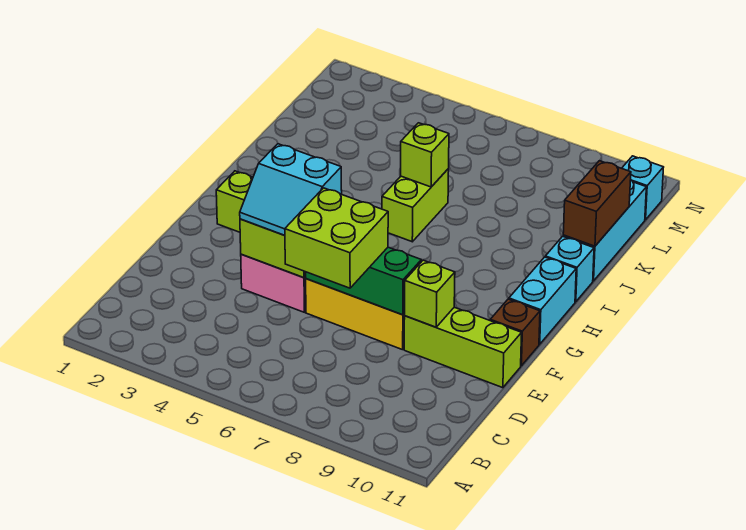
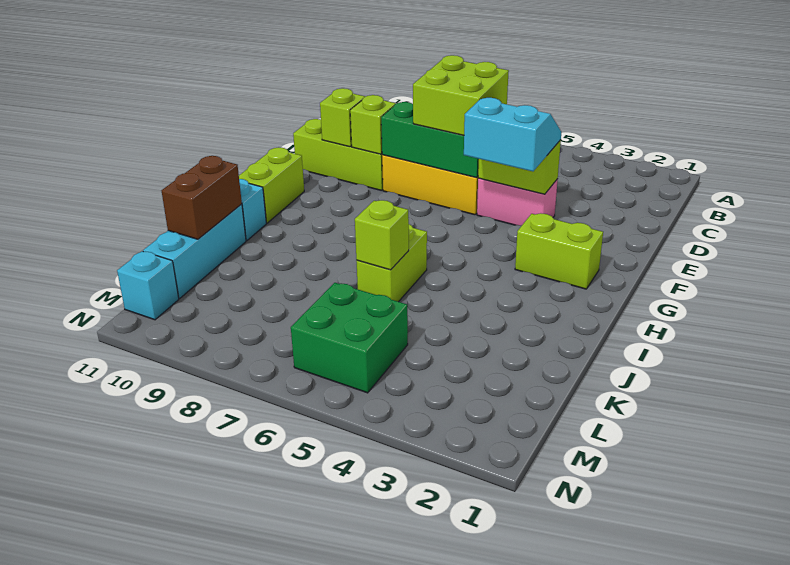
none -> lime 1x1 brick [320,88,365,147]
brown 1x1 brick [490,299,540,366] -> none
cyan 1x2 brick [509,257,576,344] -> lime 1x2 brick [239,147,304,223]
none -> green 2x2 brick [291,283,408,393]

